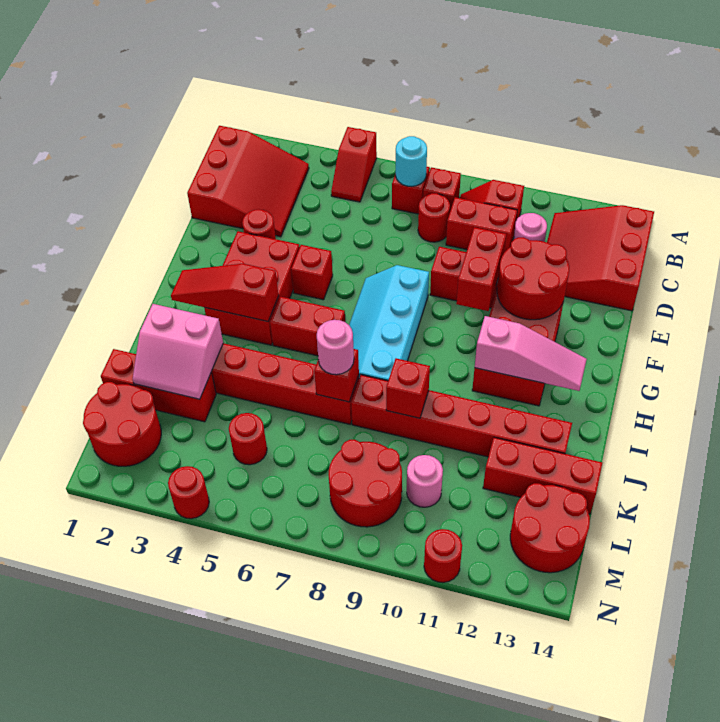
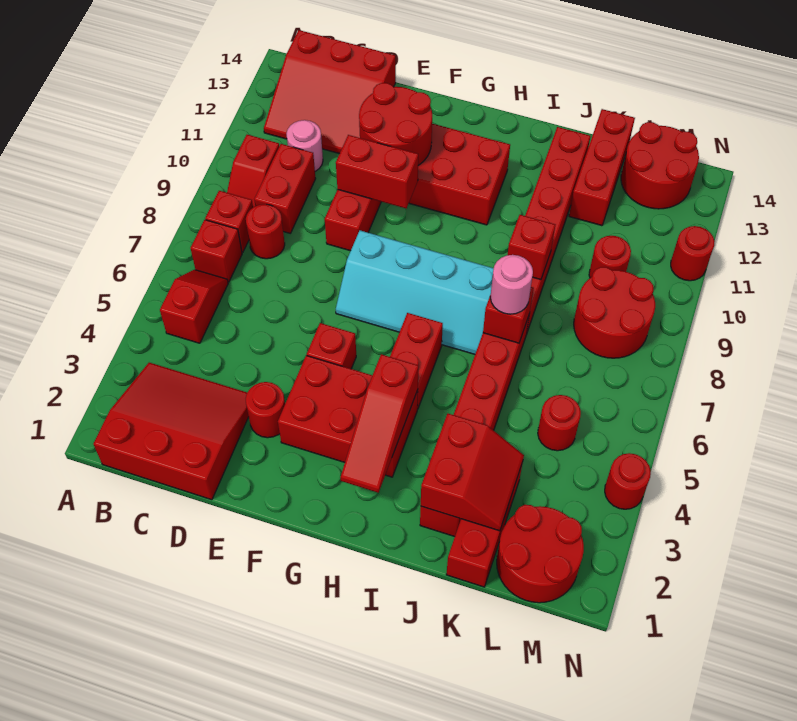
red 1x2 slope [331,127,377,202] -> red 1x2 slope turned to [160,270,228,343]
cyan 1x1 round brick [396,136,427,186] -> none
pink 1x3 slope [475,316,587,391] -> none
pink 2x2 slope [133,304,223,399] -> red 2x2 slope [421,414,524,531]
pink 1x1 round brick [407,455,443,507] -> red 1x1 round brick [589,236,631,278]

